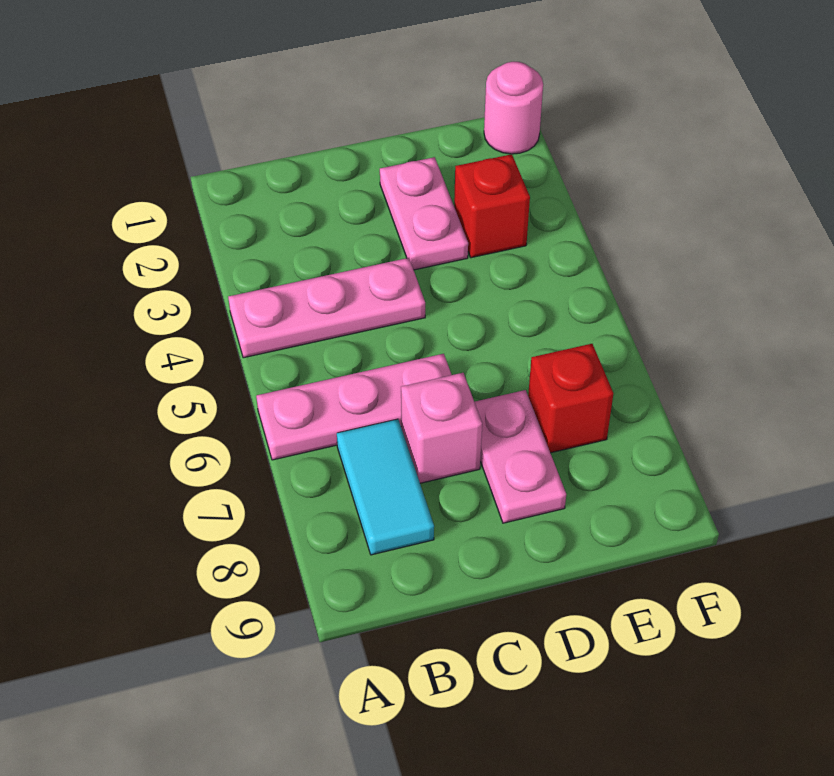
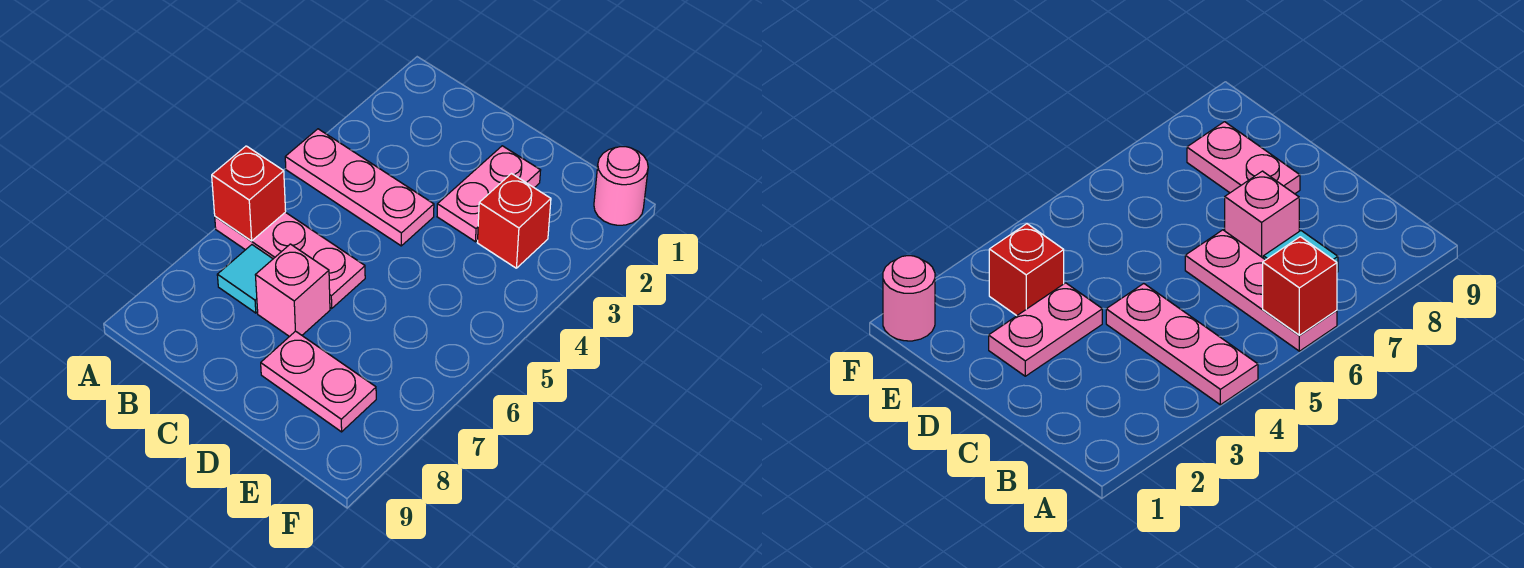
cyan 1x2 tile [337,419,434,555] -> cyan 1x1 tile [217,245,273,313]
pink 1x2 plate [475,390,566,523] -> pink 1x2 plate turned to [261,331,376,432]
red 1x1 brick [528,344,613,453] -> red 1x1 brick moved to [212,146,286,241]

